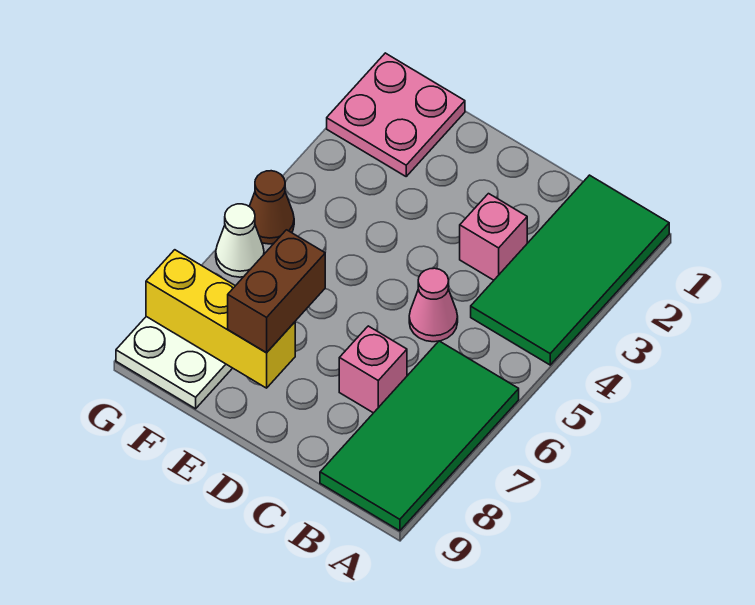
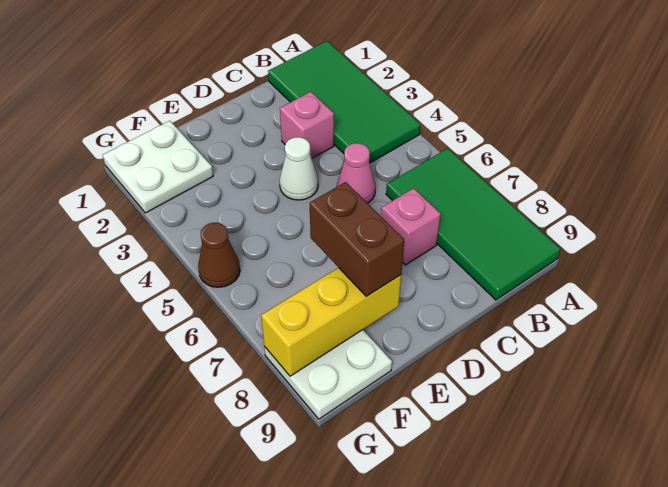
pink 2x2 plate [327,53,465,176] -> white 2x2 plate [103,121,213,213]
white 1x1 cone [216,204,264,277] -> white 1x1 cone moved to [279,137,318,200]

